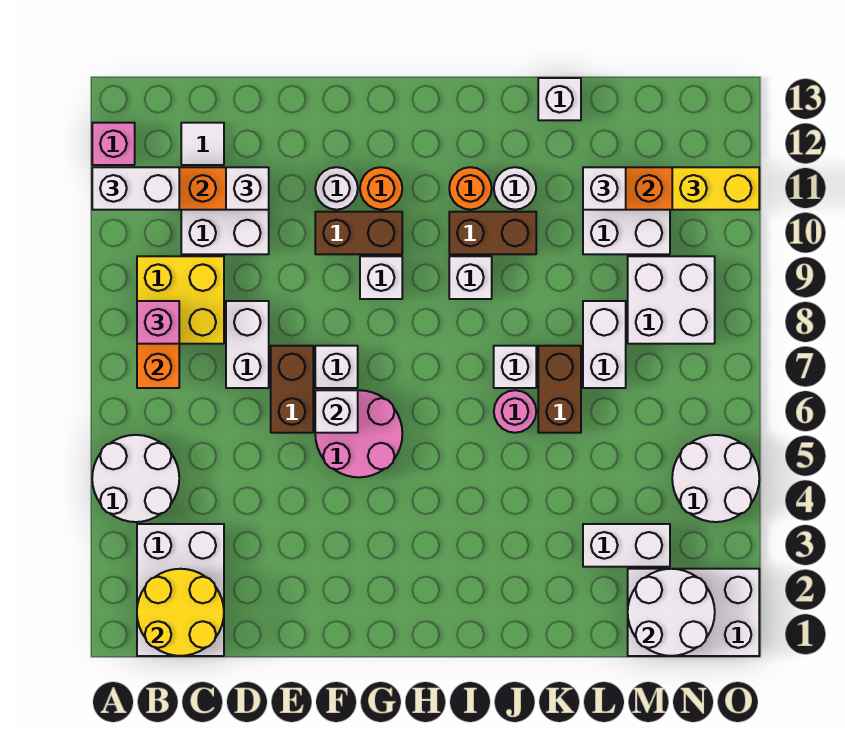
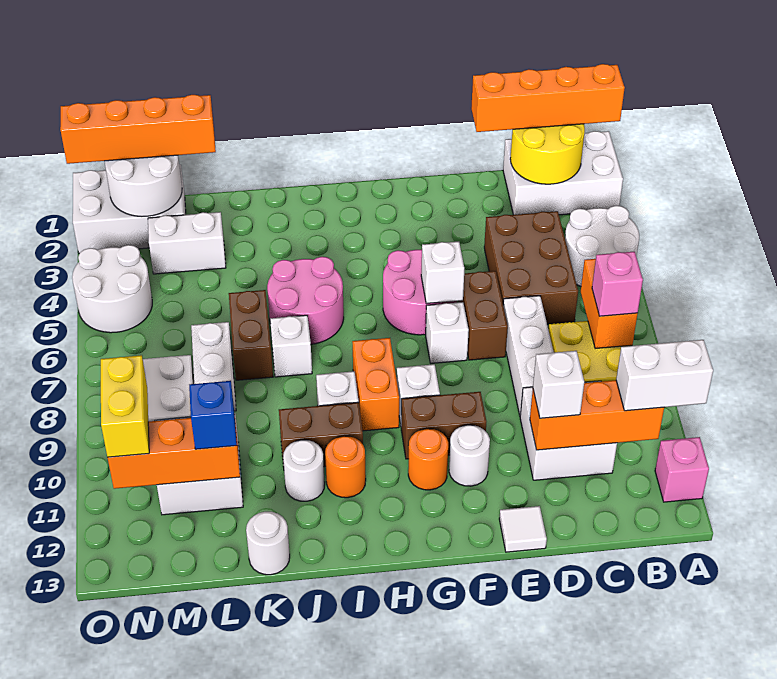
none -> orange 1x4 brick [471,64,625,132]
white 2x3 brick [137,524,224,656] -> white 2x3 brick turned to [503,131,623,215]
none -> brown 2x3 brick [484,211,578,324]
white 1x1 tile [181,123,224,165] -> white 1x1 tile moved to [499,506,547,552]
white 1x2 brick [226,301,269,388] -> white 1x3 brick [503,296,554,415]
none -> orange 1x2 brick [352,338,399,431]
pink 1x1 round brick [494,390,536,433] -> pink 2x2 round brick [267,257,344,344]
white 1x1 brick [538,78,581,120] -> white 1x1 round brick [246,512,290,575]
none -> orange 1x4 brick [60,95,216,164]
white 1x1 brick [583,167,626,210] -> blue 1x1 brick [189,381,237,449]
yellow 1x2 brick [672,167,759,210] -> yellow 1x2 brick turned to [101,355,149,457]

